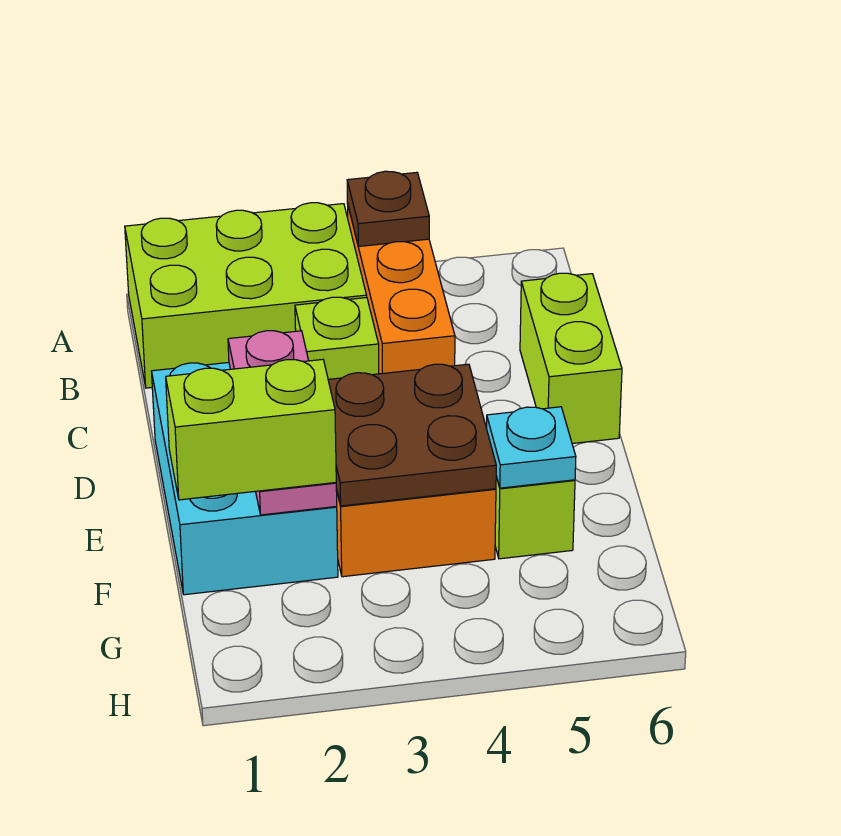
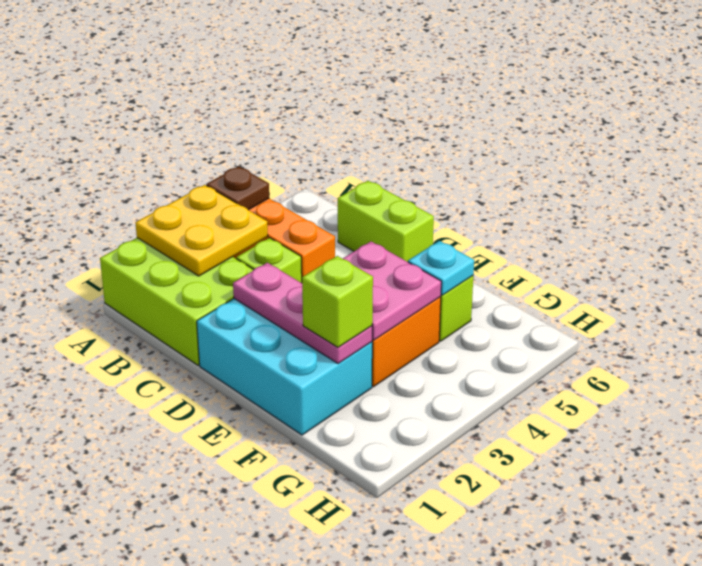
lime 2x3 brick [125,203,367,388] -> lime 2x3 brick turned to [100,238,254,365]
none -> yellow 2x2 plate [136,185,268,276]
brown 2x2 plate [328,364,496,506] -> pink 2x2 plate [343,241,441,340]
lime 1x2 brick [166,359,336,500] -> lime 1x1 brick [302,256,373,347]

